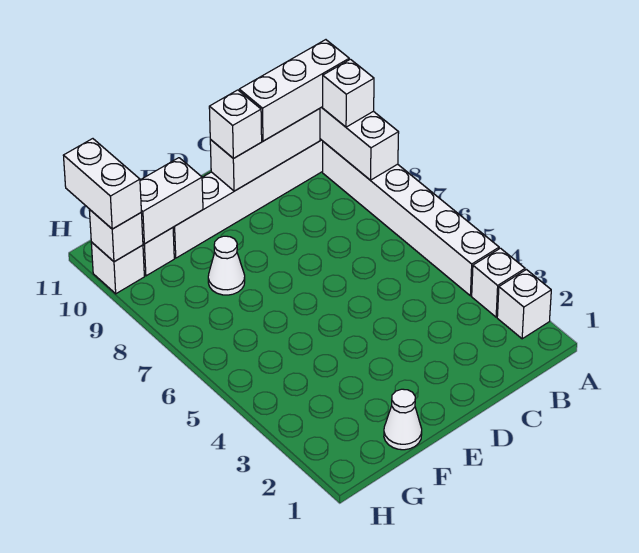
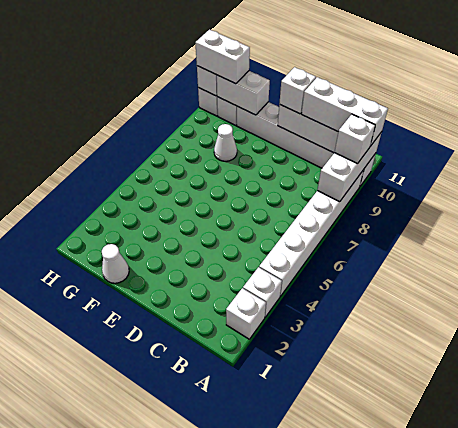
white 1x2 brick [63,139,141,229] -> white 1x2 brick turned to [195,30,250,84]

